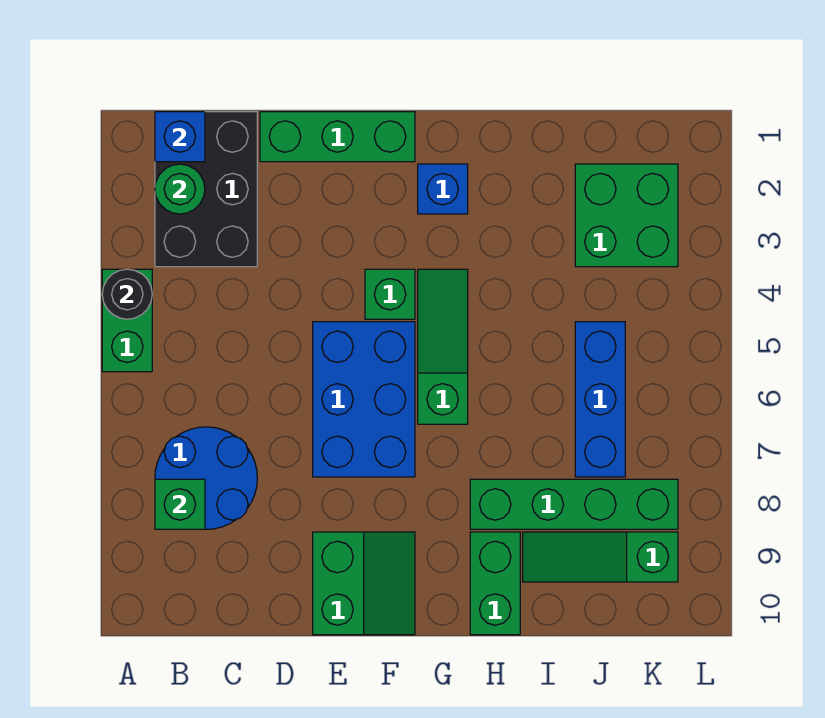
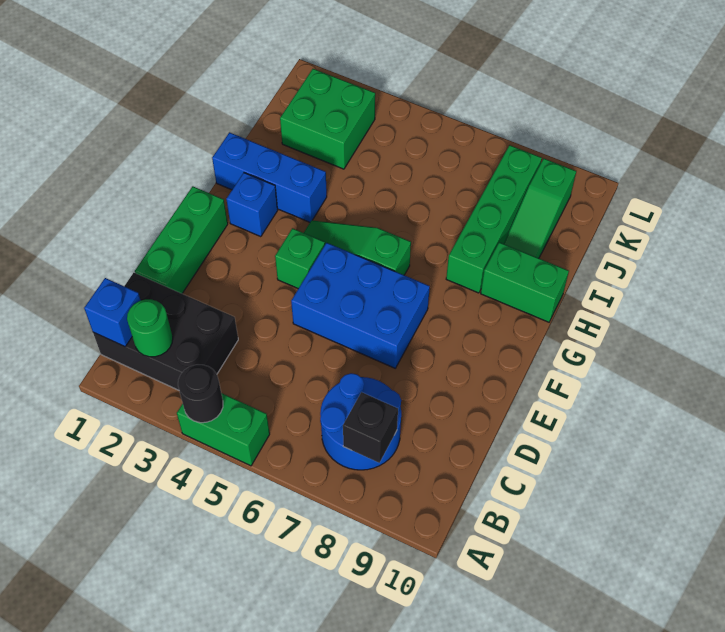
green 1x1 brick [155,479,205,529] -> black 1x1 brick [343,392,398,463]
green 2x2 slope [313,532,415,635] -> none
blue 1x3 brick [575,322,625,477] -> blue 1x3 brick moved to [212,132,327,222]

